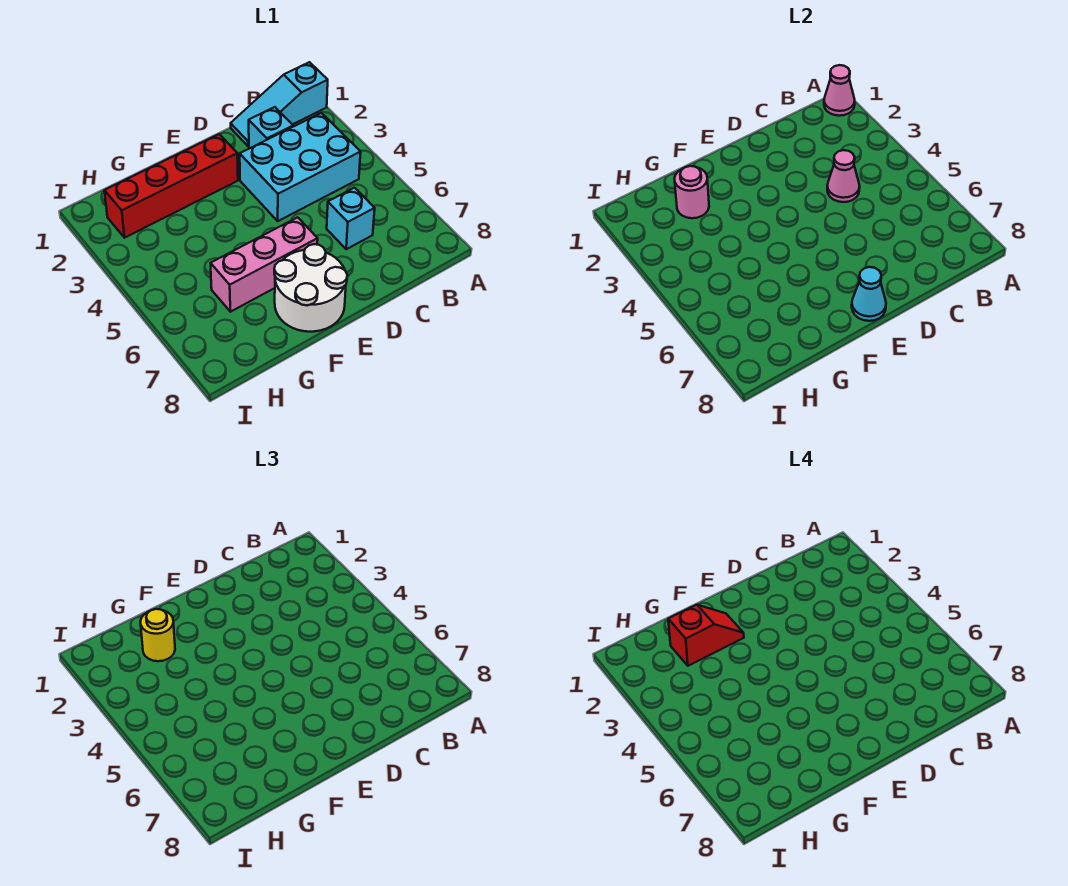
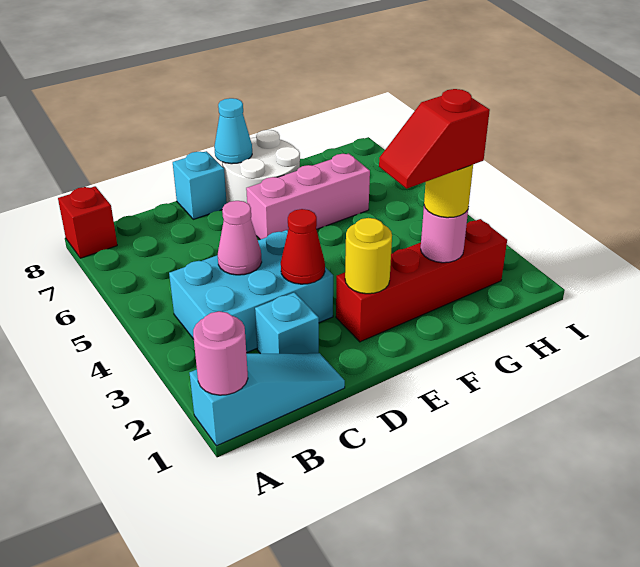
pink 1x1 cone [824,65,855,116] -> pink 1x1 round brick [193,311,248,395]
none -> red 1x1 brick [58,186,117,258]
cyan 1x1 brick [327,188,375,249] -> cyan 1x1 brick moved to [173,151,227,219]
none -> red 1x1 cone [281,209,325,284]
none -> yellow 1x1 round brick [345,218,392,294]

